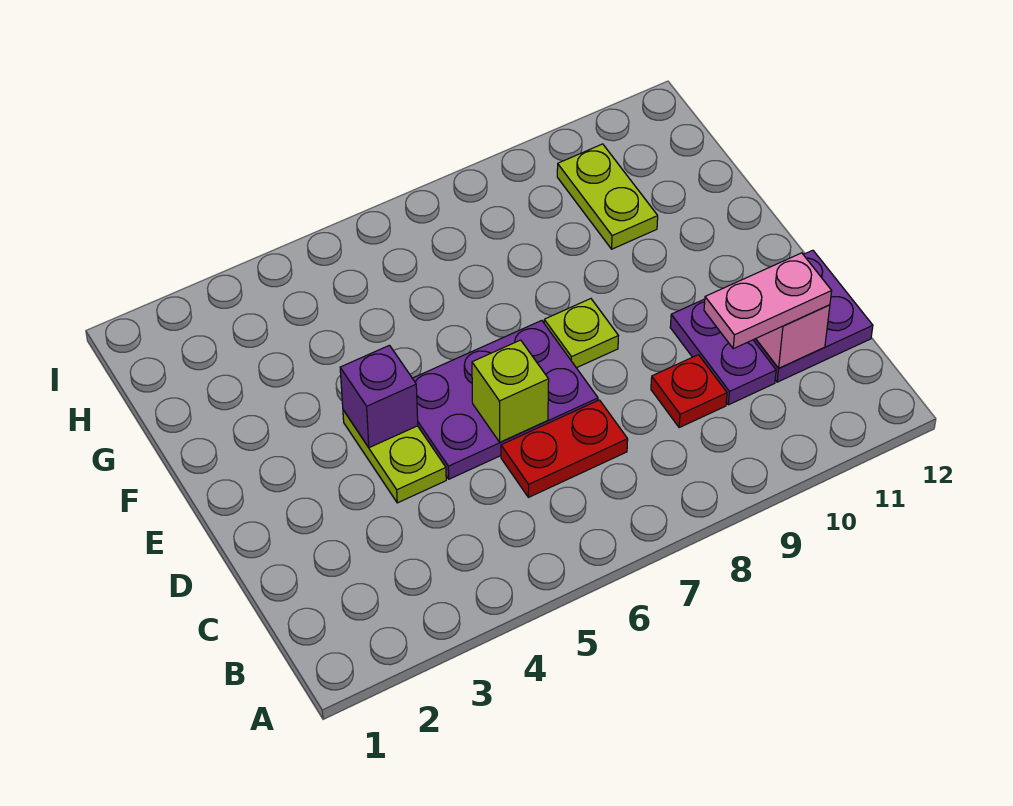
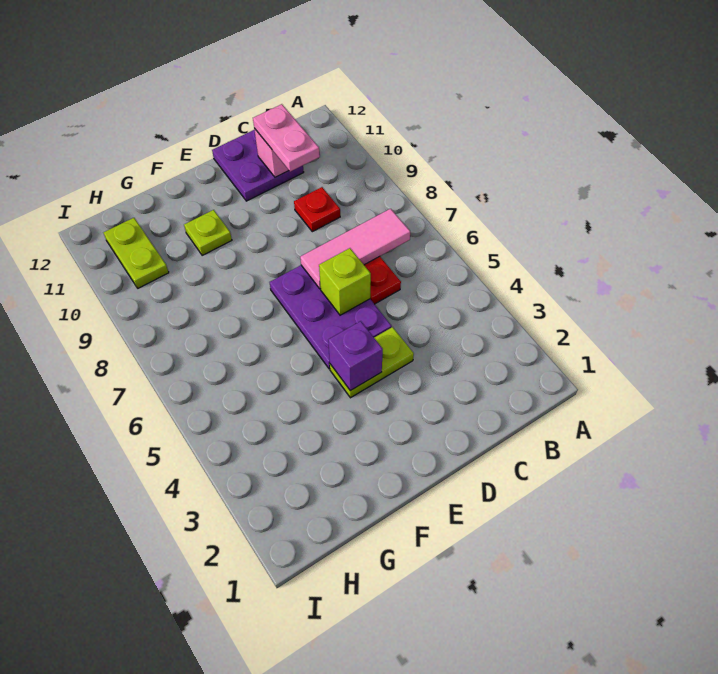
none -> pink 1x3 tile [300,209,410,289]
purple 1x2 plate [670,299,776,405] -> none
lime 1x1 plate [544,299,618,368] -> lime 1x1 plate moved to [184,210,232,256]
lime 1x2 plate [557,144,658,249] -> lime 1x2 plate turned to [104,218,169,288]

